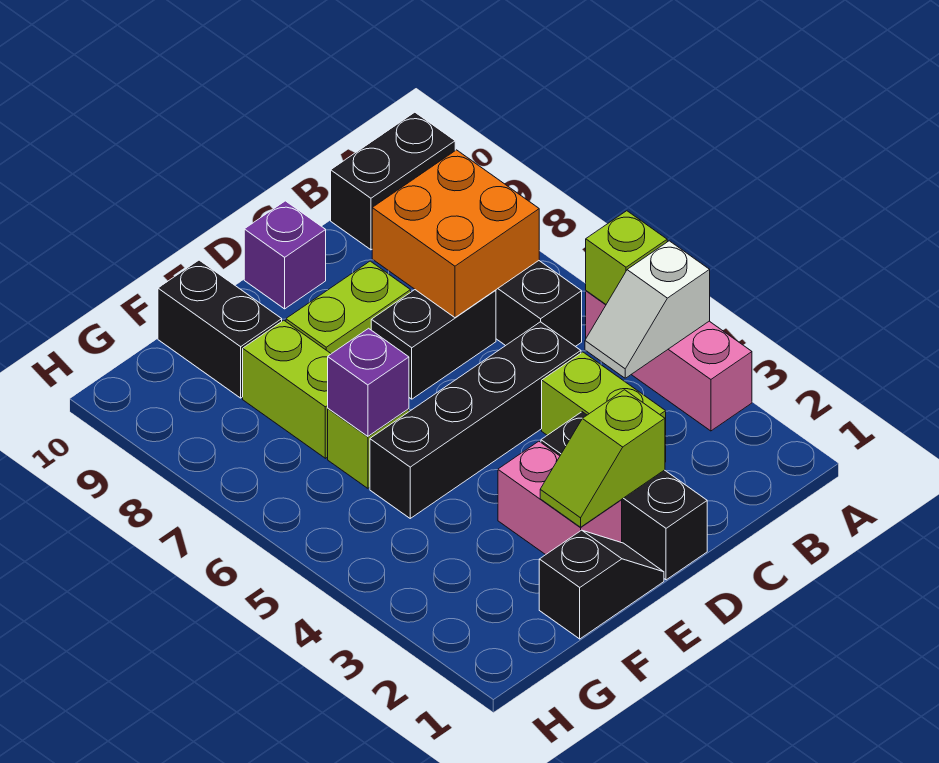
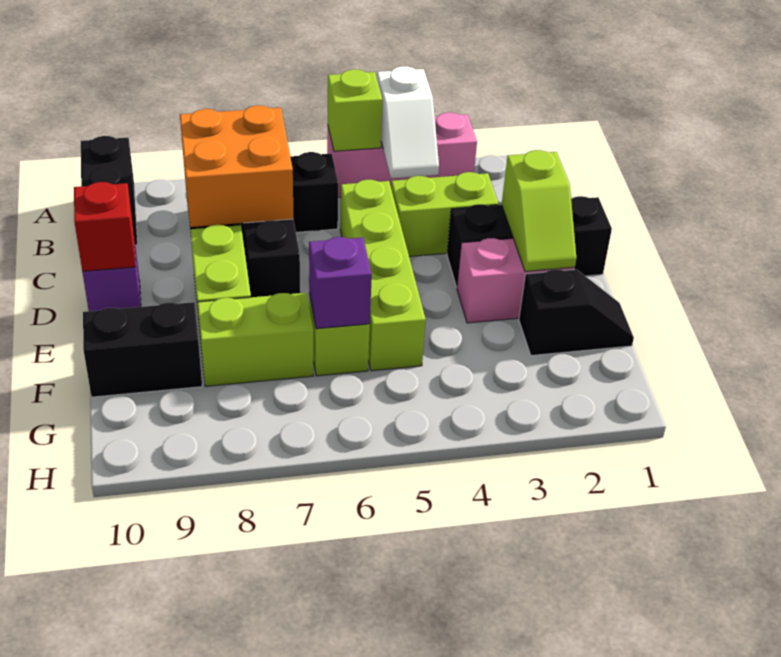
black 1x4 brick [370,322,581,518] -> lime 1x4 brick [340,180,426,371]
none -> red 1x1 brick [74,182,136,271]
black 1x2 slope [539,530,664,639] -> black 1x2 slope turned to [519,269,634,356]

